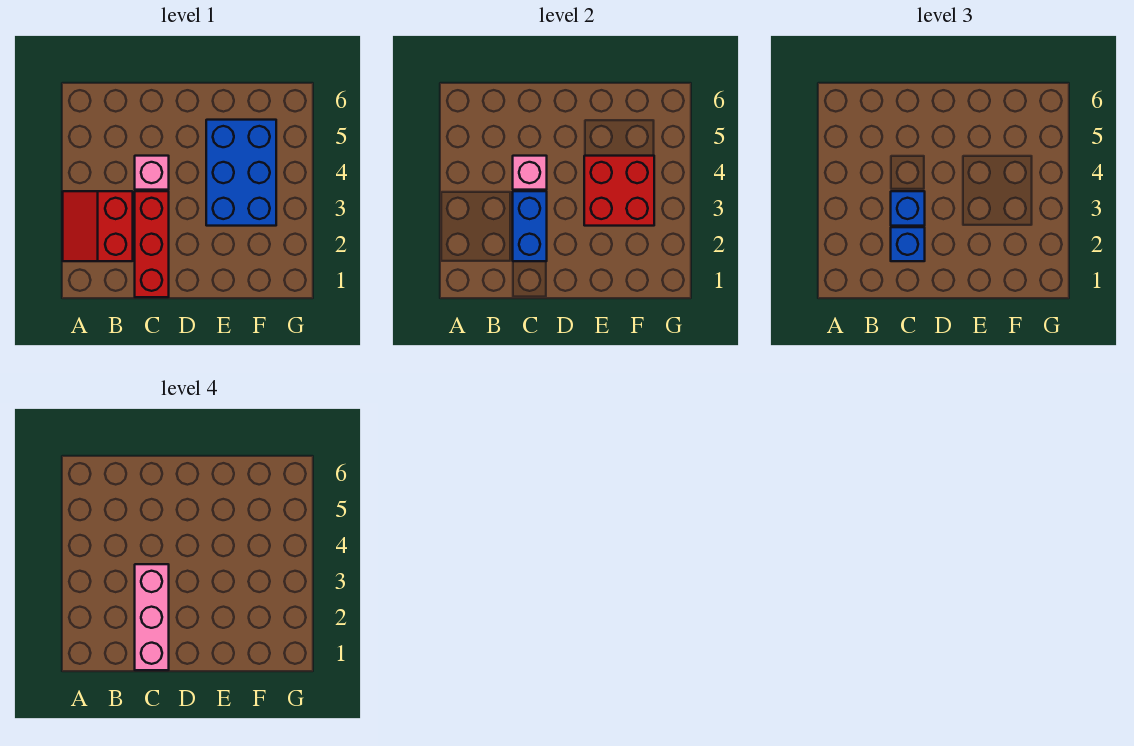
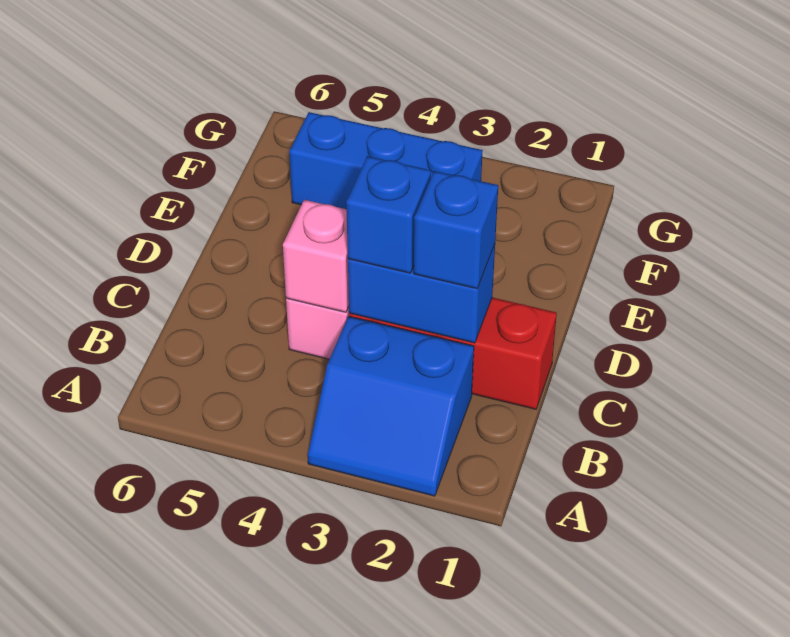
red 2x2 slope [63,191,133,261] -> blue 2x2 slope [308,316,474,496]
pink 1x3 brick [135,564,169,670] -> none
blue 2x3 brick [206,120,276,226] -> blue 1x3 brick [289,112,483,209]
red 2x2 brick [584,156,654,226] -> none

